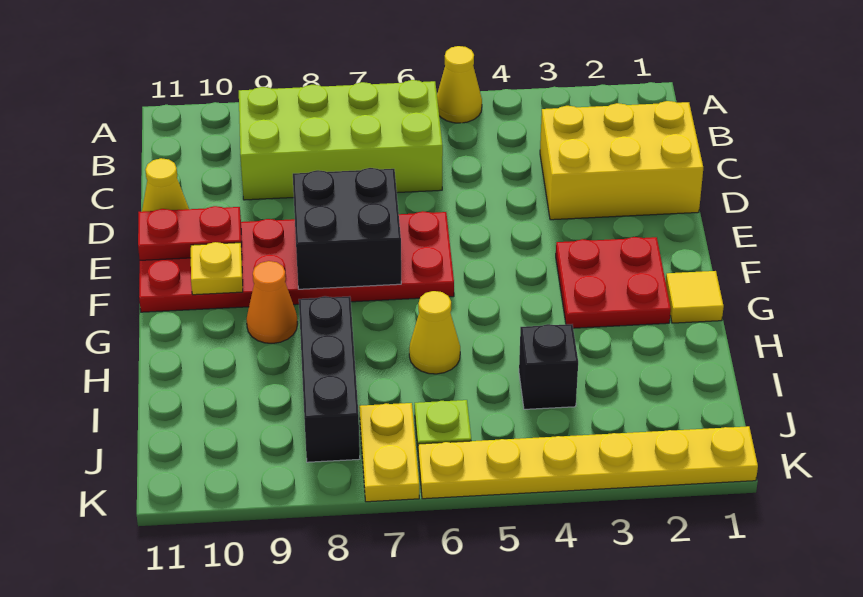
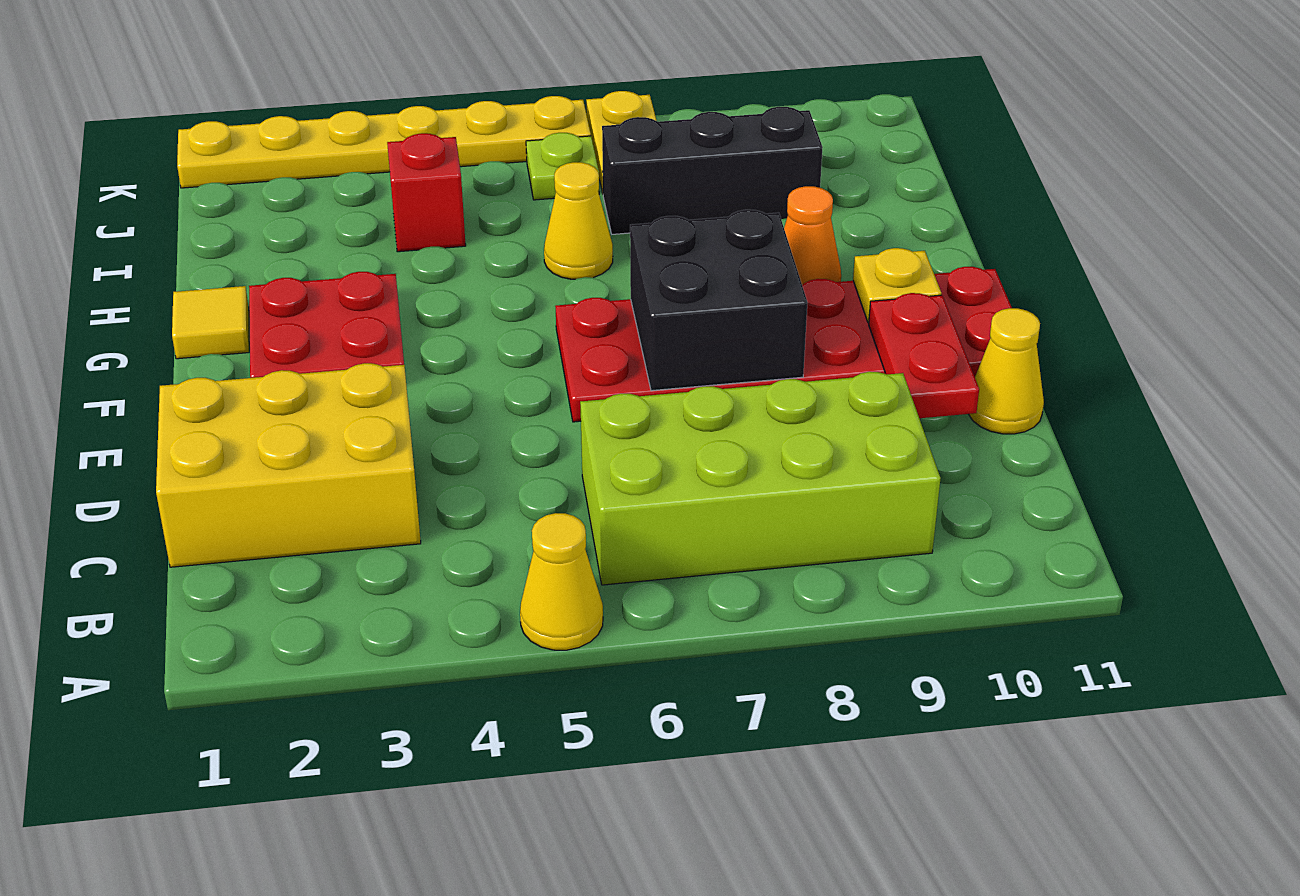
red 1x2 plate [138,206,242,260] -> red 1x2 plate turned to [869,293,979,418]
black 1x3 brick [299,296,360,462] -> black 1x3 brick turned to [602,106,823,234]
black 1x1 brick [519,324,578,409] -> red 1x1 brick [387,133,466,252]

